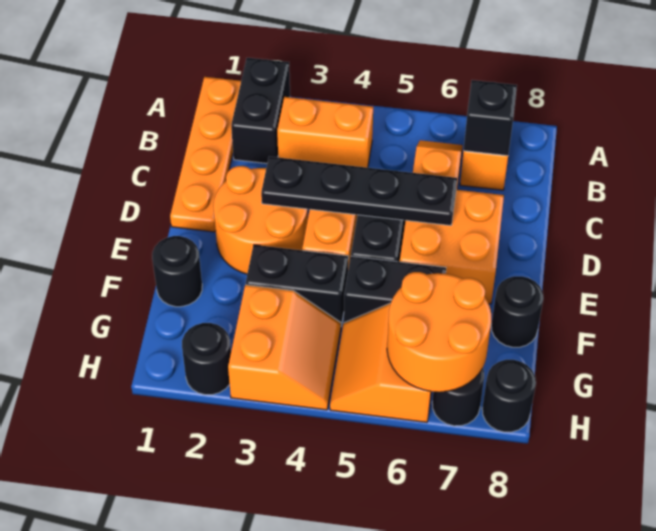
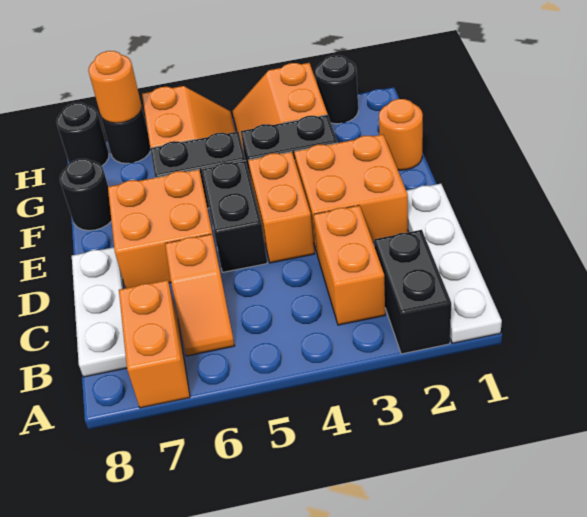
orange 1x4 plate [170,77,241,232] -> white 1x4 plate [406,184,502,343]
orange 1x2 brick [277,97,373,168] -> orange 1x2 brick turned to [313,205,385,325]
black 1x1 brick [464,80,517,156] -> none
none -> white 1x3 plate [72,247,127,377]
orange 2x2 round brick [213,166,308,274] -> orange 2x2 brick [294,134,408,252]
black 1x4 plate [261,157,457,226] -> none
black 1x1 round brick [152,236,202,307] -> orange 1x1 round brick [379,99,423,170]
orange 2x2 round brick [387,272,491,392] -> orange 1x1 round brick [88,51,142,123]

